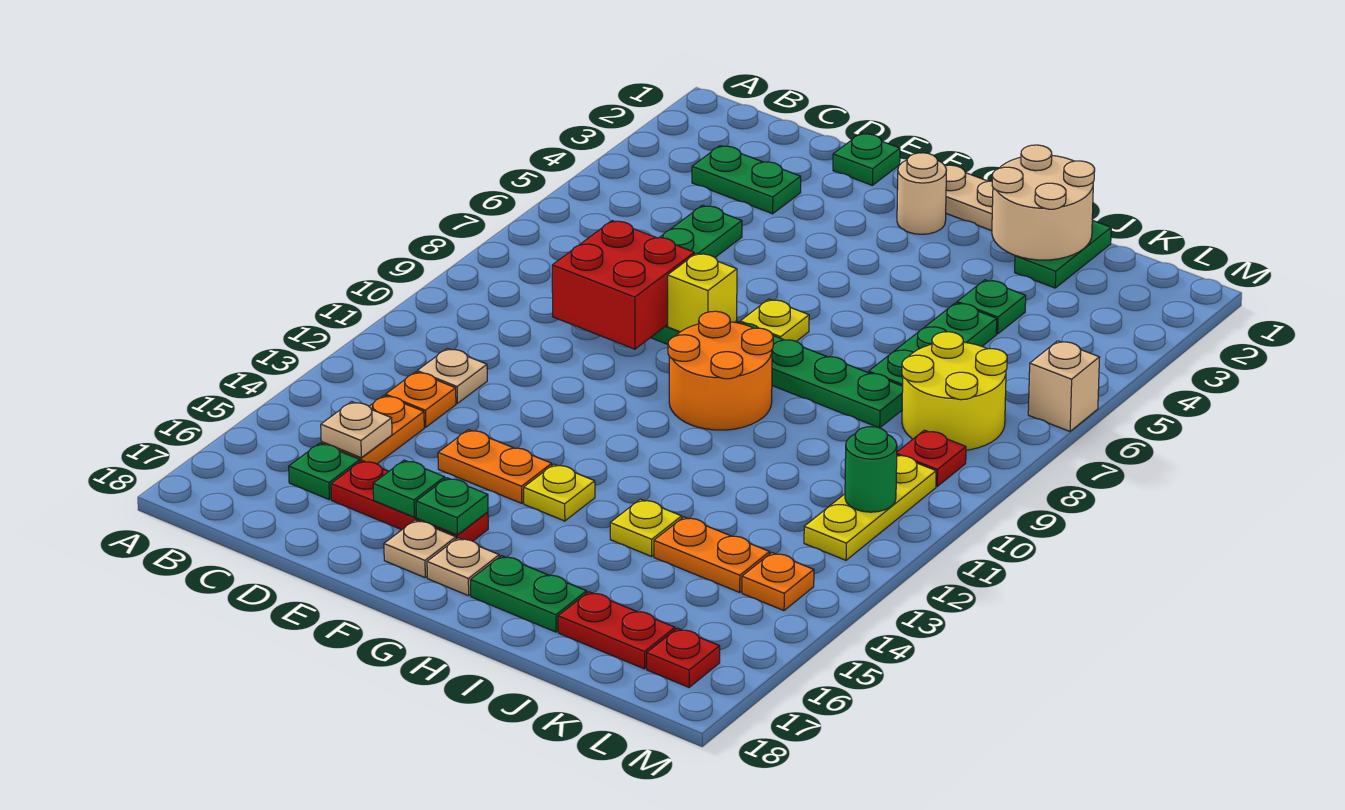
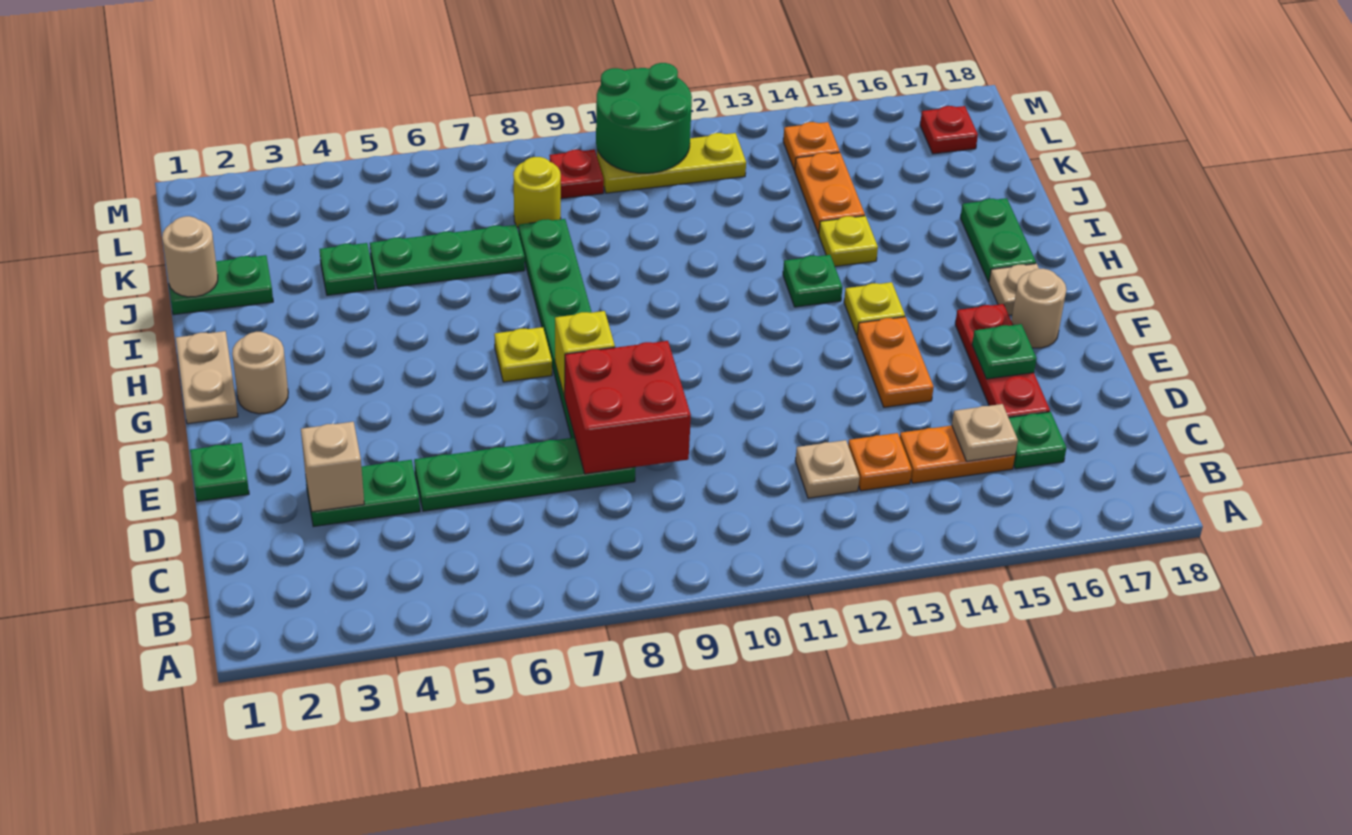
green 1x2 plate [692,146,801,214] -> green 1x2 plate turned to [306,460,420,527]
green 1x1 plate [416,478,488,535] -> green 1x1 plate moved to [783,255,842,307]
tan 1x1 plate [384,520,456,577] -> tan 1x1 round brick [1011,269,1066,348]
orange 2x2 round brick [668,311,773,430] -> none
tan 2x2 round brick [992,145,1095,260] -> tan 1x1 round brick [162,216,218,297]
red 1x2 plate [558,592,675,669] -> none
yellow 2x2 round brick [902,332,1007,450] -> yellow 1x1 round brick [513,157,561,228]
green 1x1 round brick [845,427,897,512] -> green 2x2 round brick [596,63,692,173]
tan 1x1 brick [1028,341,1100,431] -> tan 1x1 brick moved to [301,422,364,512]

